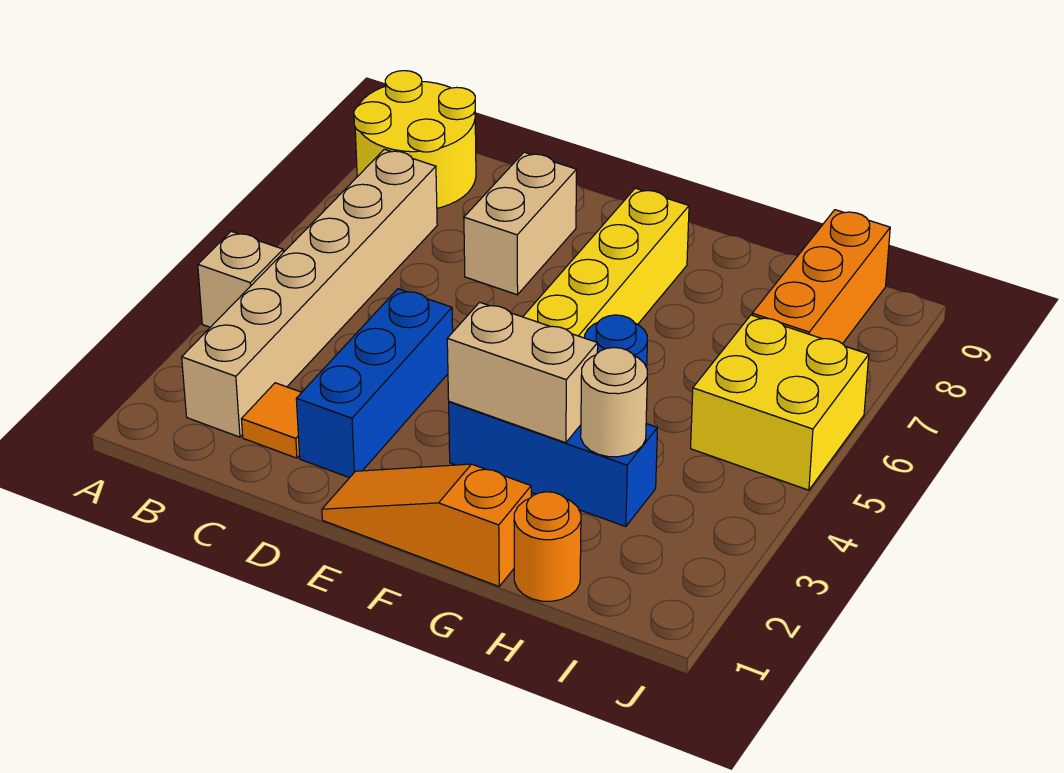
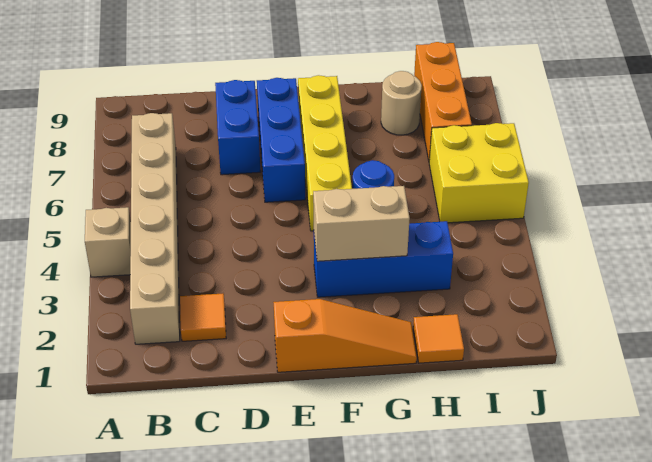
yellow 2x2 round brick [354,71,476,208] -> none
blue 1x3 brick [296,289,453,478] -> blue 1x3 brick moved to [257,78,305,202]
tan 1x2 brick [464,152,577,295] -> blue 1x2 brick [215,80,261,175]
orange 1x3 slope [322,464,531,586] -> orange 1x3 slope turned to [273,299,417,372]
orange 1x1 round brick [514,492,581,601] -> orange 1x1 tile [413,314,464,363]
tan 1x1 round brick [581,348,647,457] -> tan 1x1 round brick moved to [381,71,422,135]

